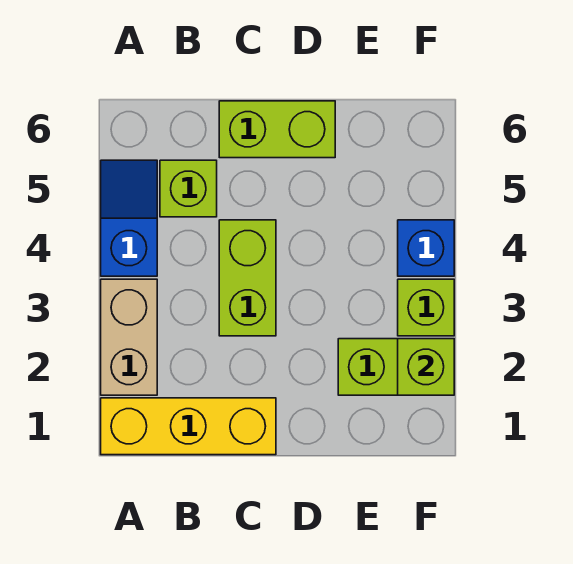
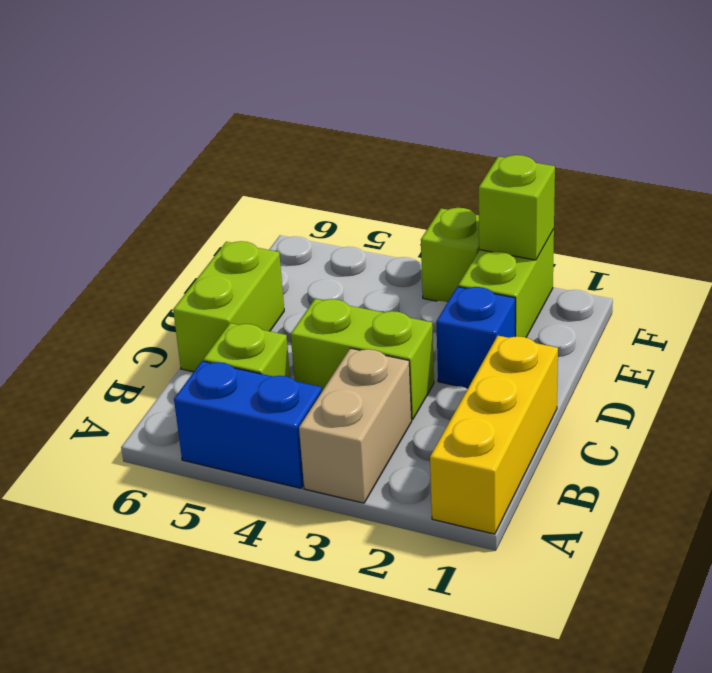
tan 1x2 brick [101,279,157,395] -> tan 1x2 brick turned to [299,348,412,503]
blue 1x2 slope [101,160,157,276] -> blue 1x2 brick [174,361,322,488]
blue 1x1 brick [398,220,454,276] -> blue 1x1 brick moved to [436,287,515,388]

